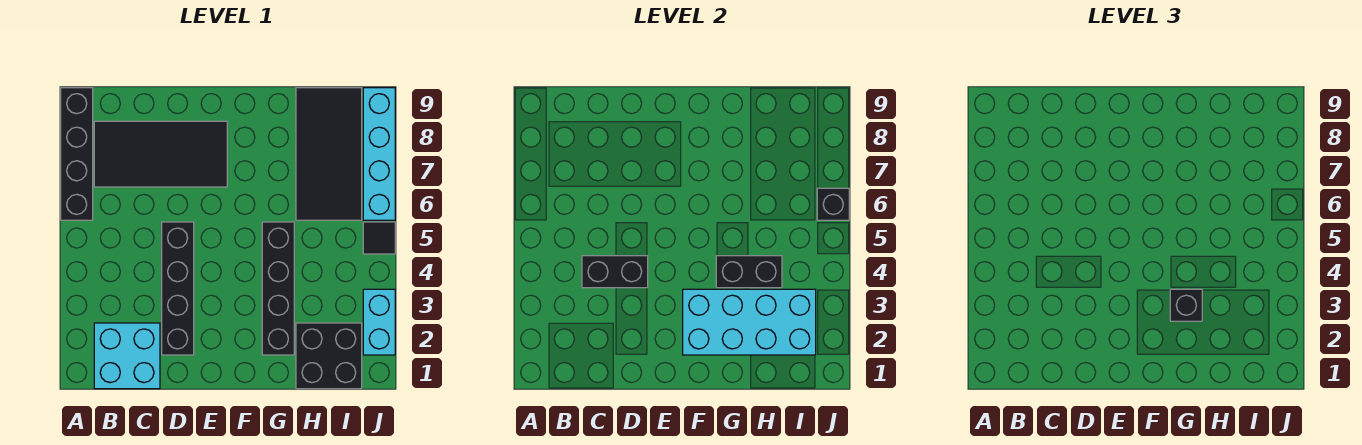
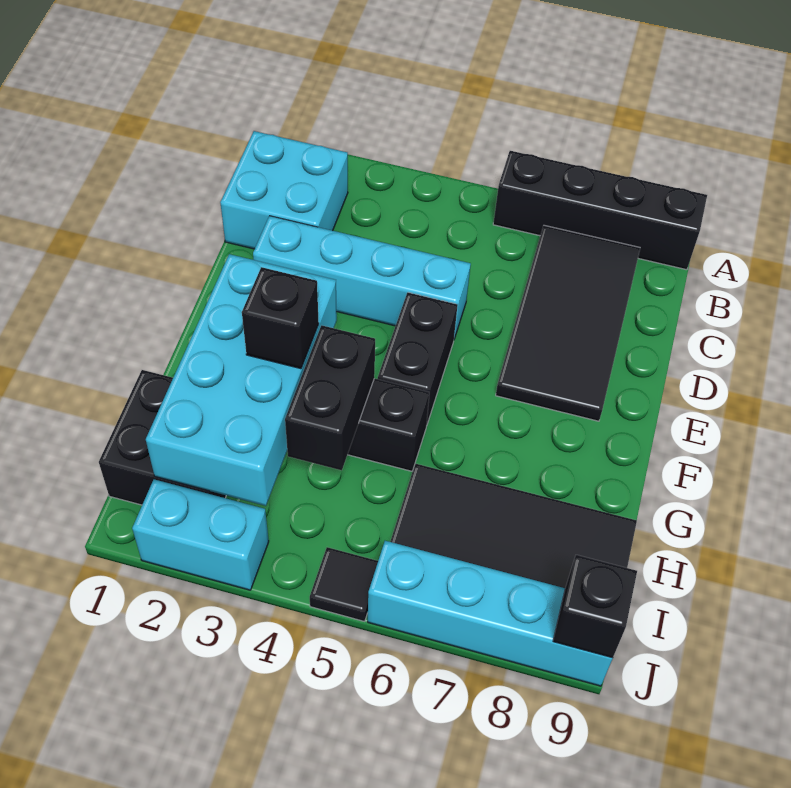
black 1x2 brick [582,256,648,288] -> black 1x2 brick moved to [378,293,457,426]
black 1x4 brick [162,222,194,355] -> cyan 1x4 brick [253,216,471,339]
black 1x1 brick [817,188,849,220] -> black 1x1 brick moved to [553,555,637,658]

